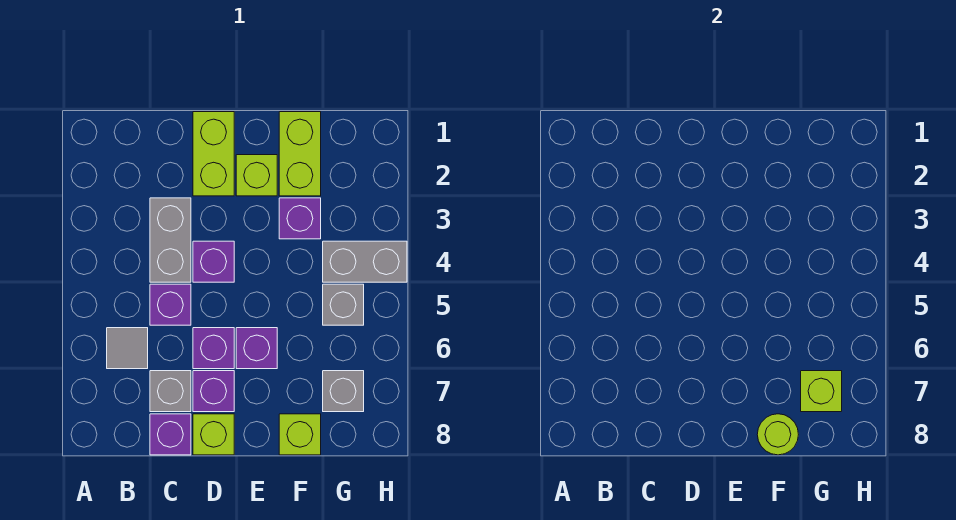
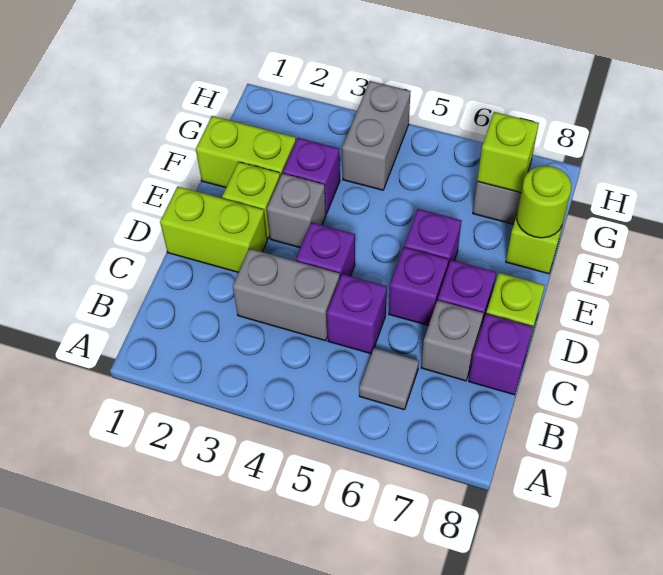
grey 1x1 brick [323,284,364,325] -> grey 1x1 brick moved to [267,173,326,248]

